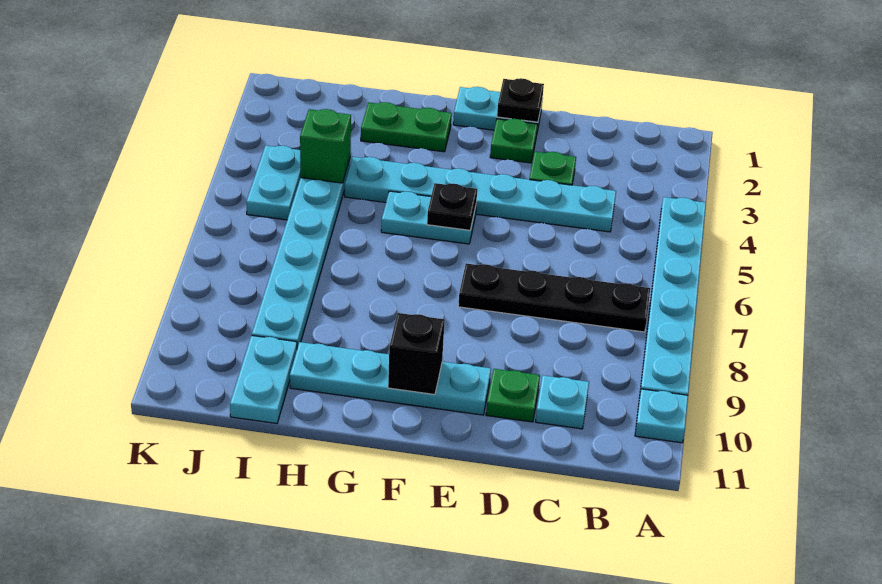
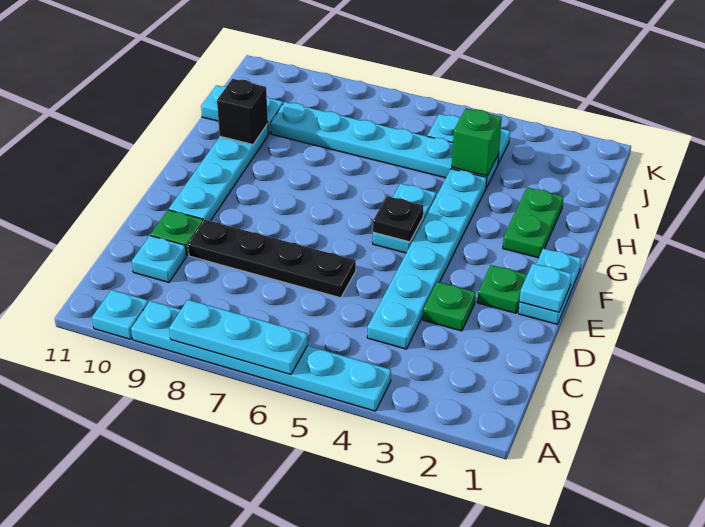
none -> cyan 1x3 plate [169,300,308,375]
black 1x4 plate [458,263,650,332] -> black 1x4 plate turned to [188,220,356,298]
black 1x1 plate [497,78,544,122] -> cyan 1x1 plate [520,263,572,312]
black 1x1 brick [388,313,445,395] -> black 1x1 brick moved to [217,79,268,145]

